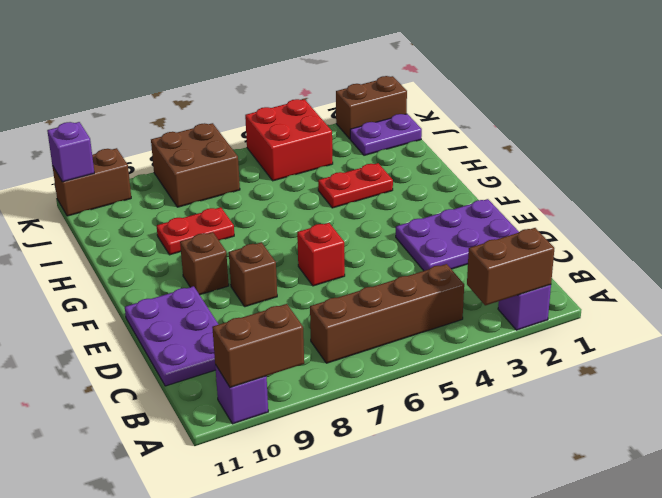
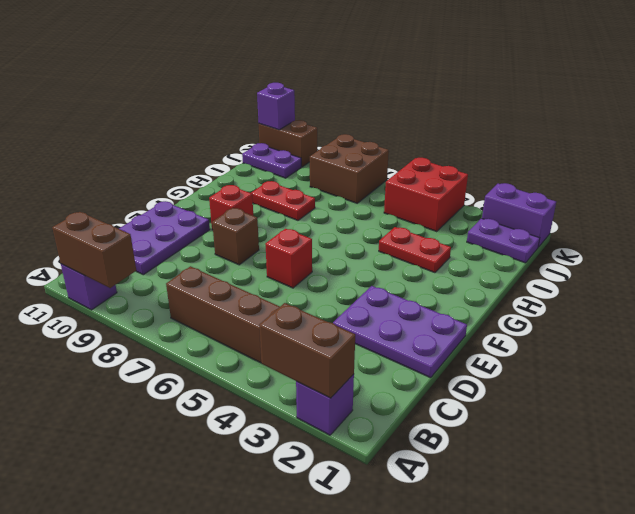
brown 1x1 brick [180,232,229,295] -> red 1x1 brick [209,185,253,230]
none -> purple 1x2 plate [242,143,301,178]
brown 1x2 brick [336,76,407,139] -> purple 1x2 brick [482,183,556,247]

